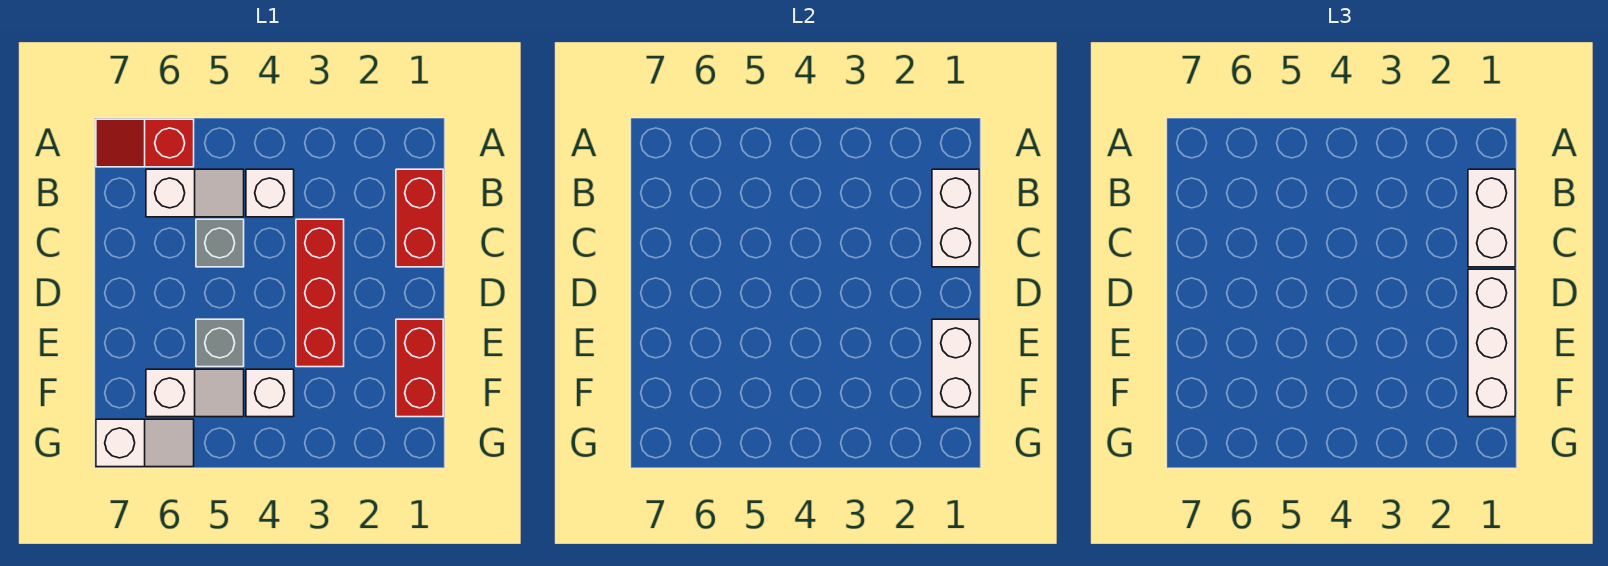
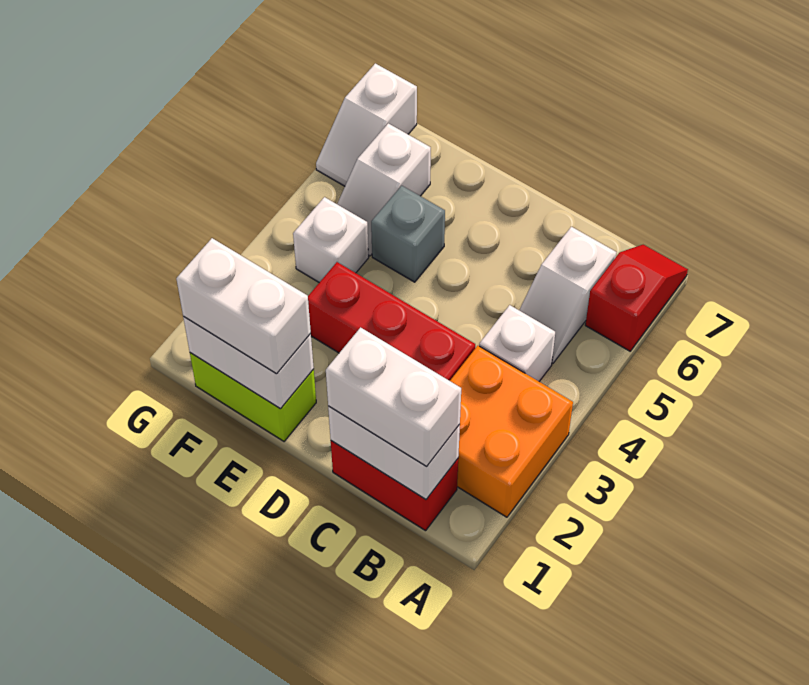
none -> orange 2x2 brick [450,346,573,517]
grey 1x1 brick [196,219,244,267] -> none
white 1x3 brick [1468,269,1515,417] -> white 1x2 brick [176,238,311,374]
red 1x2 brick [396,319,443,417] -> lime 1x2 brick [190,353,316,441]

